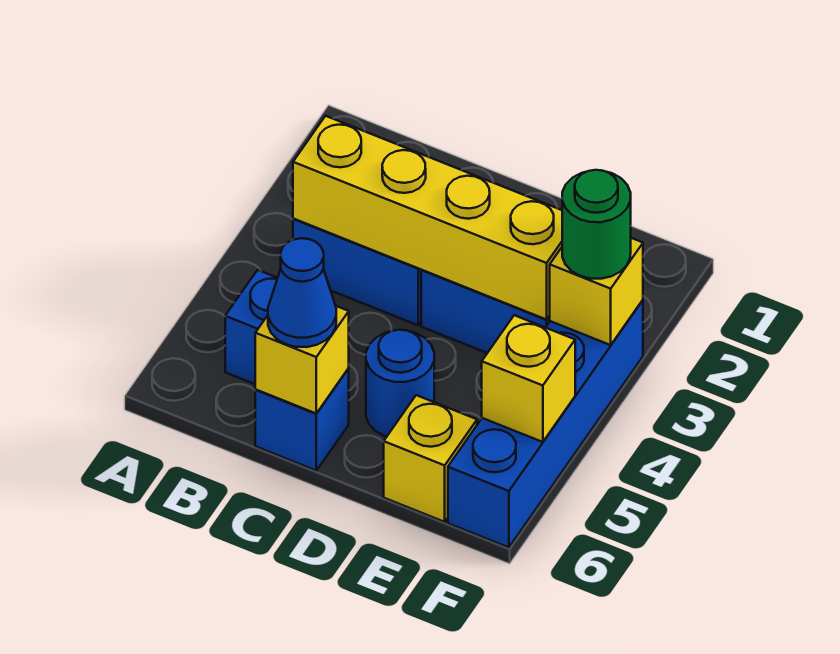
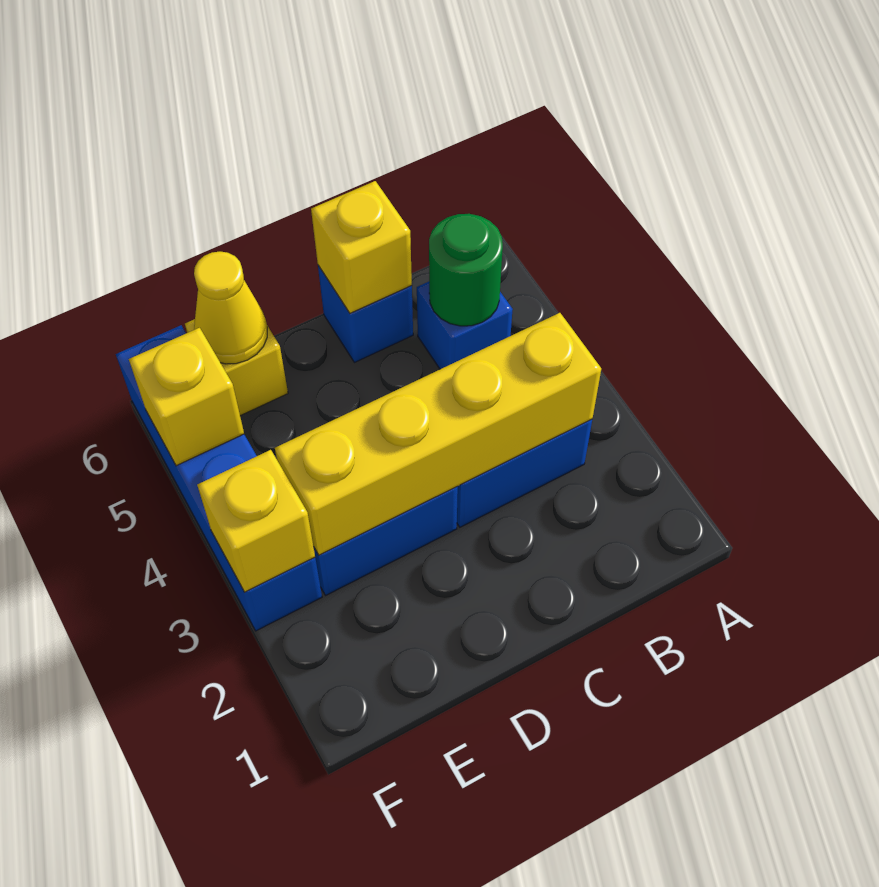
blue 1x1 cone [268,238,336,347] -> none
blue 1x1 round brick [366,330,434,436] -> none
none -> yellow 1x1 cone [194,252,267,364]
green 1x1 round brick [562,170,631,279] -> green 1x1 round brick moved to [429,214,503,326]

